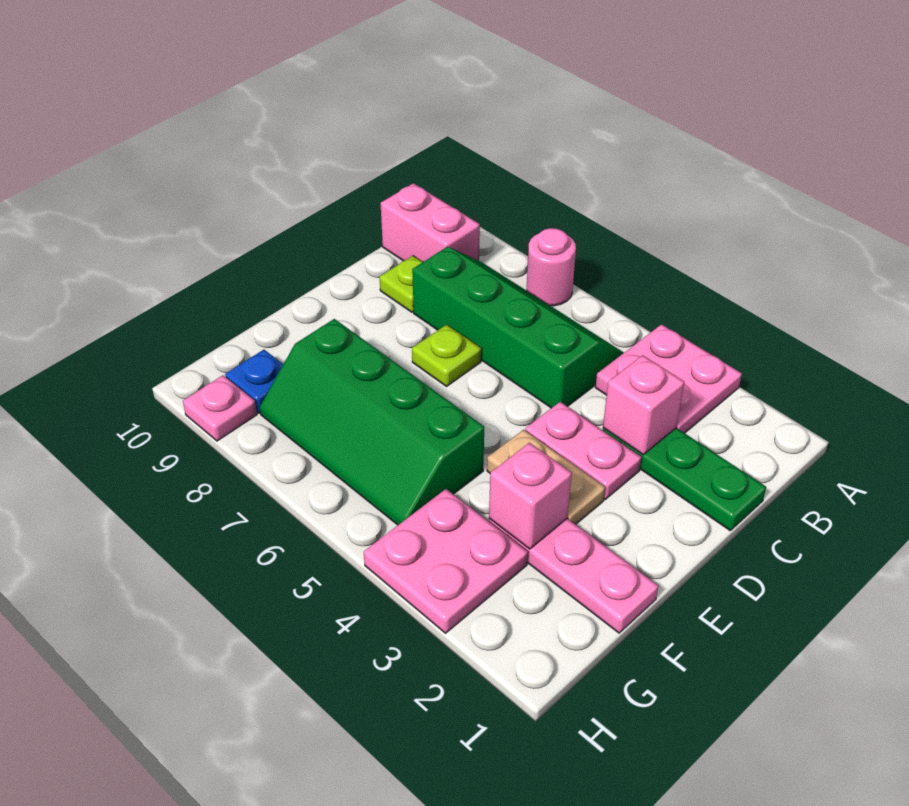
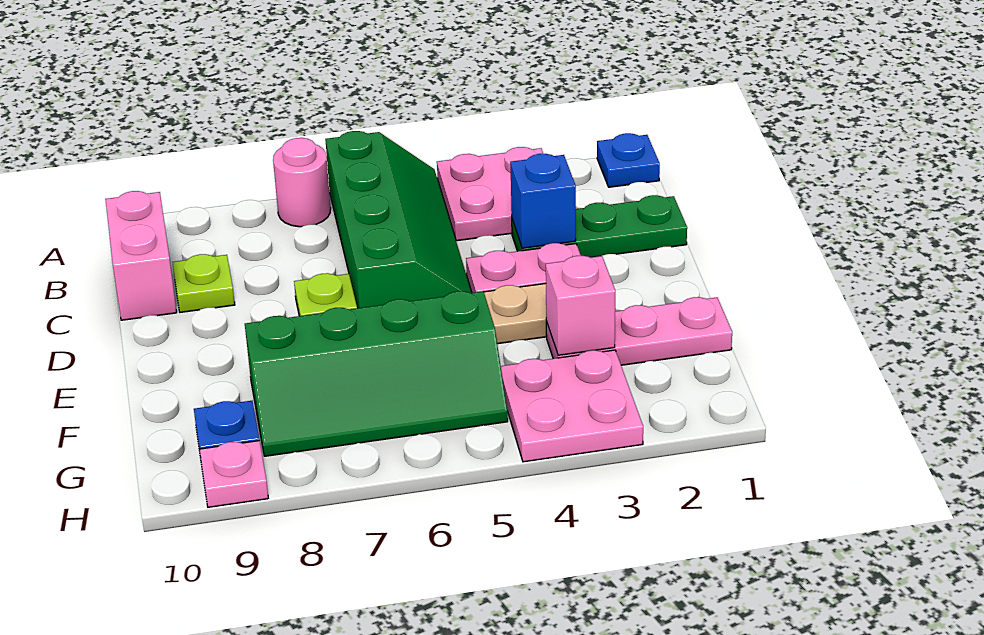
none -> blue 1x1 plate [597,133,660,187]
green 2x4 slope [412,247,624,408] -> green 2x4 slope turned to [325,131,472,308]
pink 1x2 brick [381,183,480,262] -> pink 1x2 brick turned to [105,191,177,320]
pink 1x1 brick [603,355,684,455] -> blue 1x1 brick [510,154,576,248]

